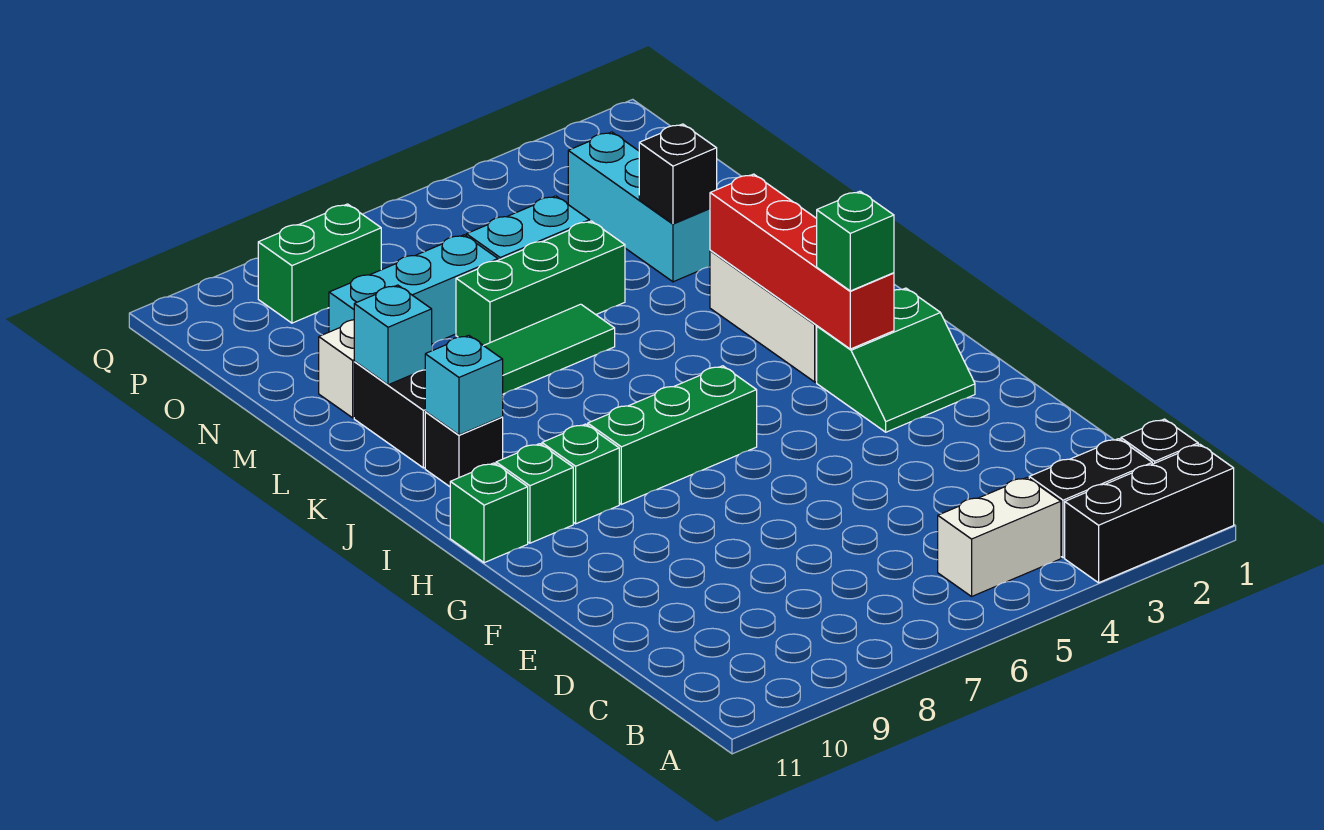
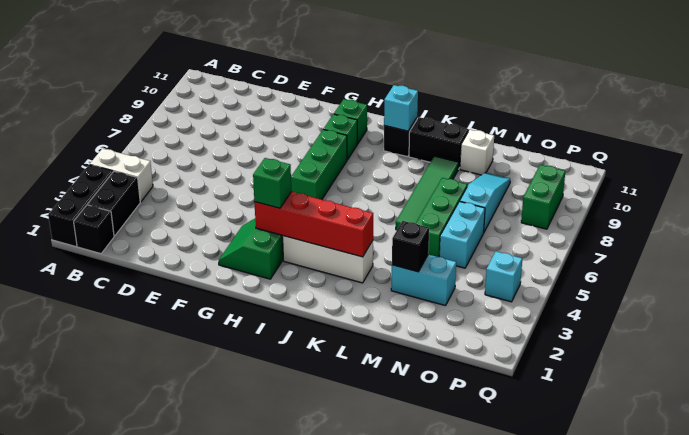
white 1x2 brick [938,478,1061,596] -> white 1x2 brick turned to [90,149,153,202]
green 1x1 brick [450,463,528,563] -> none
cyan 1x1 brick [354,285,432,385] -> cyan 1x1 brick moved to [485,251,522,302]
cyan 1x3 brick [568,132,711,282] -> cyan 1x2 brick [391,254,456,306]
cyan 1x3 brick [329,235,498,344] -> cyan 1x3 slope [460,172,510,232]

